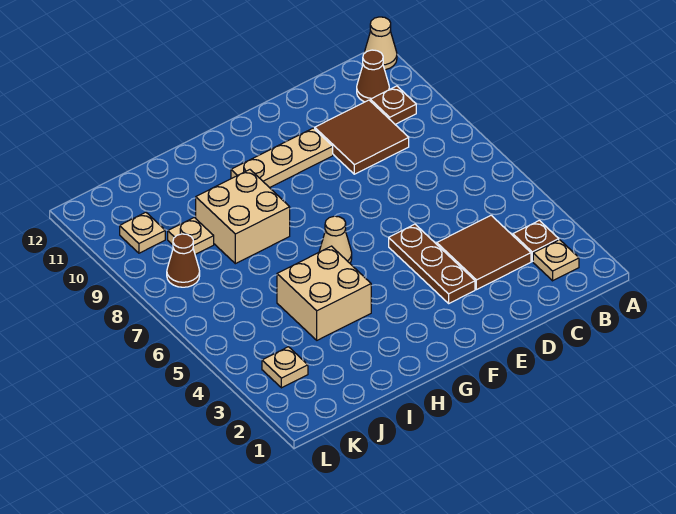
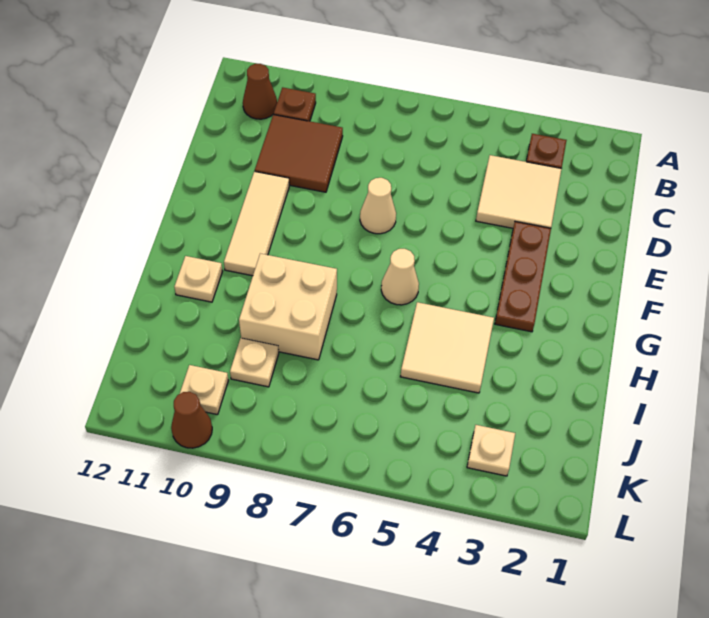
tan 1x1 cone [364,17,397,70] -> tan 1x1 cone moved to [360,178,396,234]
tan 1x1 plate [533,240,579,281] -> tan 1x1 plate moved to [174,256,223,302]
brown 2x2 tile [437,215,531,290] -> tan 2x2 tile [476,155,562,228]
brown 1x3 plate [389,224,475,303] -> brown 1x3 plate turned to [495,222,551,332]
tan 1x3 plate [231,128,333,188] -> tan 1x3 tile [224,171,289,276]
tan 2x2 brick [277,246,371,340] -> tan 2x2 tile [400,302,494,393]
brown 1x1 cone [167,234,200,287] -> brown 1x1 cone moved to [171,392,212,448]

